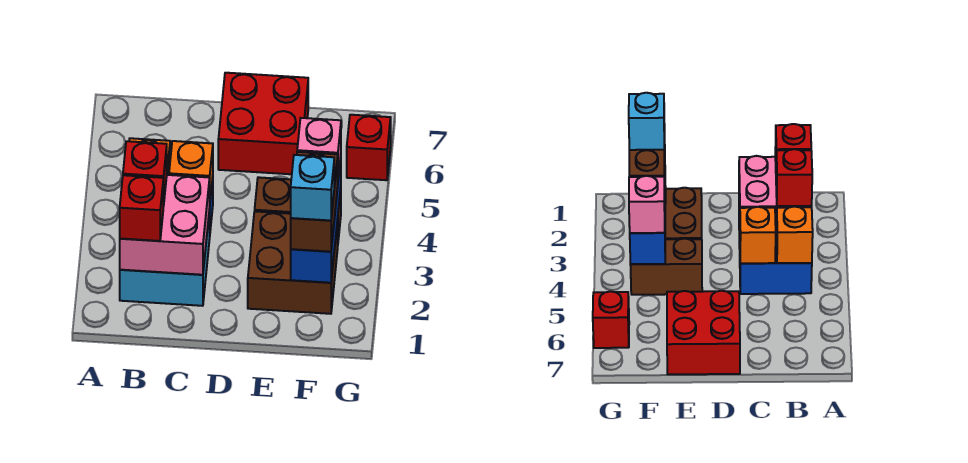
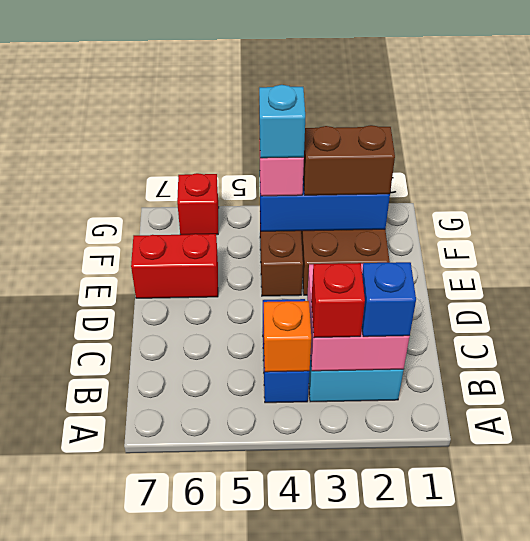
red 1x1 brick [120,175,163,241] -> blue 1x1 brick [362,262,416,337]
orange 1x1 brick [169,141,213,199] -> none
red 2x2 brick [218,73,308,174] -> red 1x2 brick [131,234,218,298]
cyan 1x1 brick [291,155,334,221] -> cyan 1x1 brick moved to [259,85,305,158]

